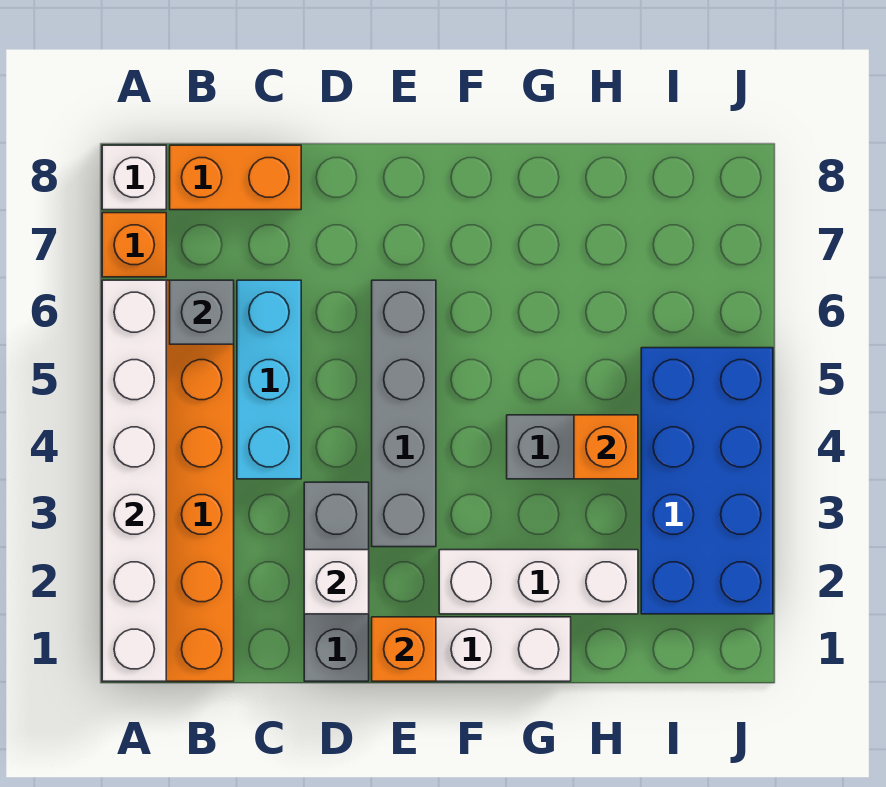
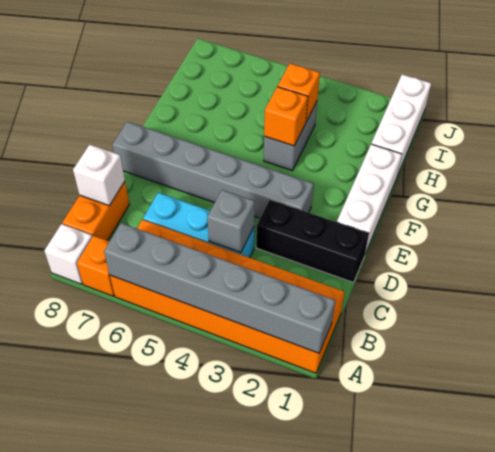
white 1x6 brick [102,280,166,681] -> grey 1x6 brick [104,223,336,353]
grey 1x1 brick [170,280,234,344] -> grey 1x1 brick moved to [207,190,255,253]
grey 1x3 brick [304,482,369,681] -> black 1x3 brick [256,200,369,283]
white 1x1 brick [304,550,369,614] -> white 1x1 brick moved to [73,145,125,206]
orange 1x1 brick [372,617,436,681] -> orange 1x1 brick moved to [264,87,308,146]
grey 1x4 brick [372,280,436,547] -> grey 1x6 brick [112,122,314,218]
white 1x3 brick [439,550,638,614] -> white 1x3 brick moved to [371,74,431,176]
blue 2x4 brick [641,348,773,614] -> none

